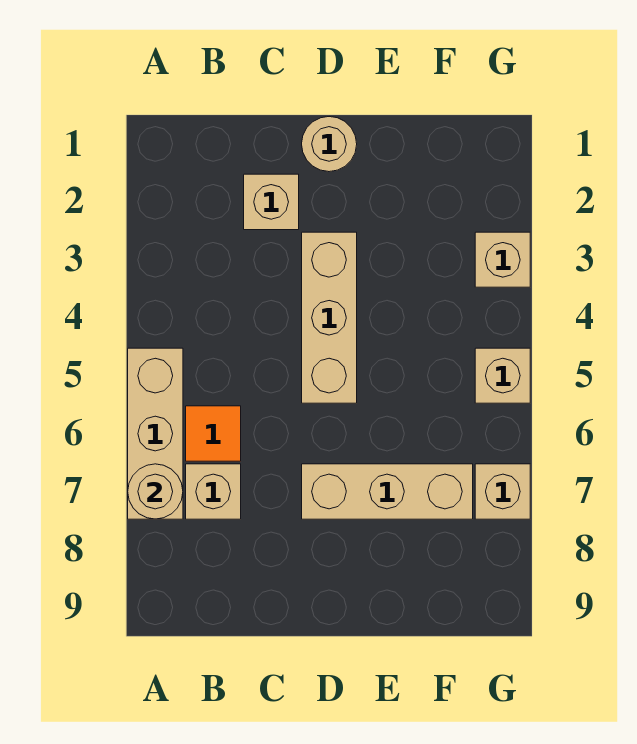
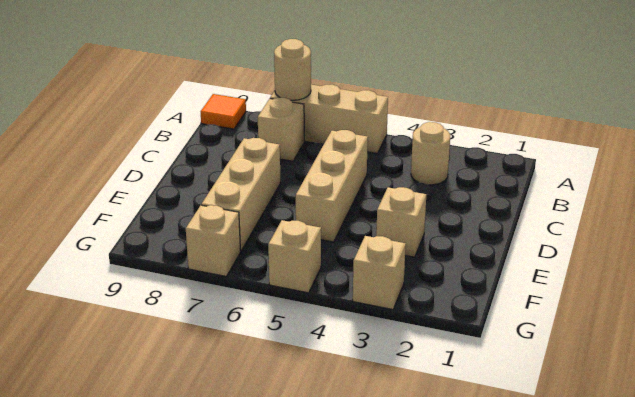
orange 1x1 tile [186,406,241,461] -> orange 1x1 tile moved to [201,94,246,129]
tan 1x1 brick [244,174,299,230] -> tan 1x1 brick moved to [376,187,426,257]
tan 1x1 round brick [302,117,357,172] -> tan 1x1 round brick moved to [411,122,450,185]
tan 1x3 brick [302,232,357,403] -> tan 1x3 brick turned to [296,130,368,242]

